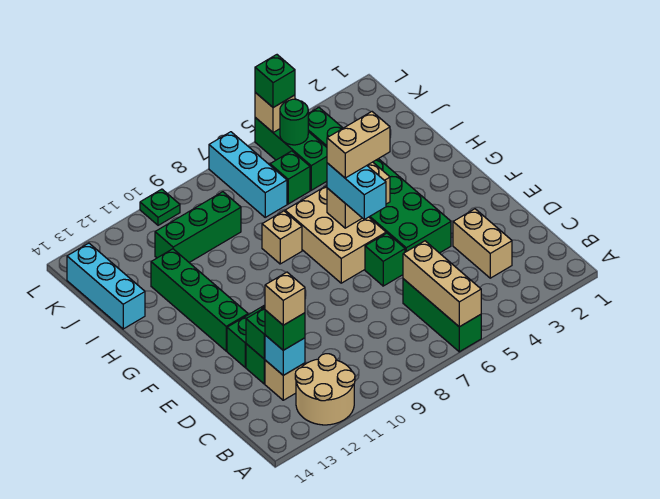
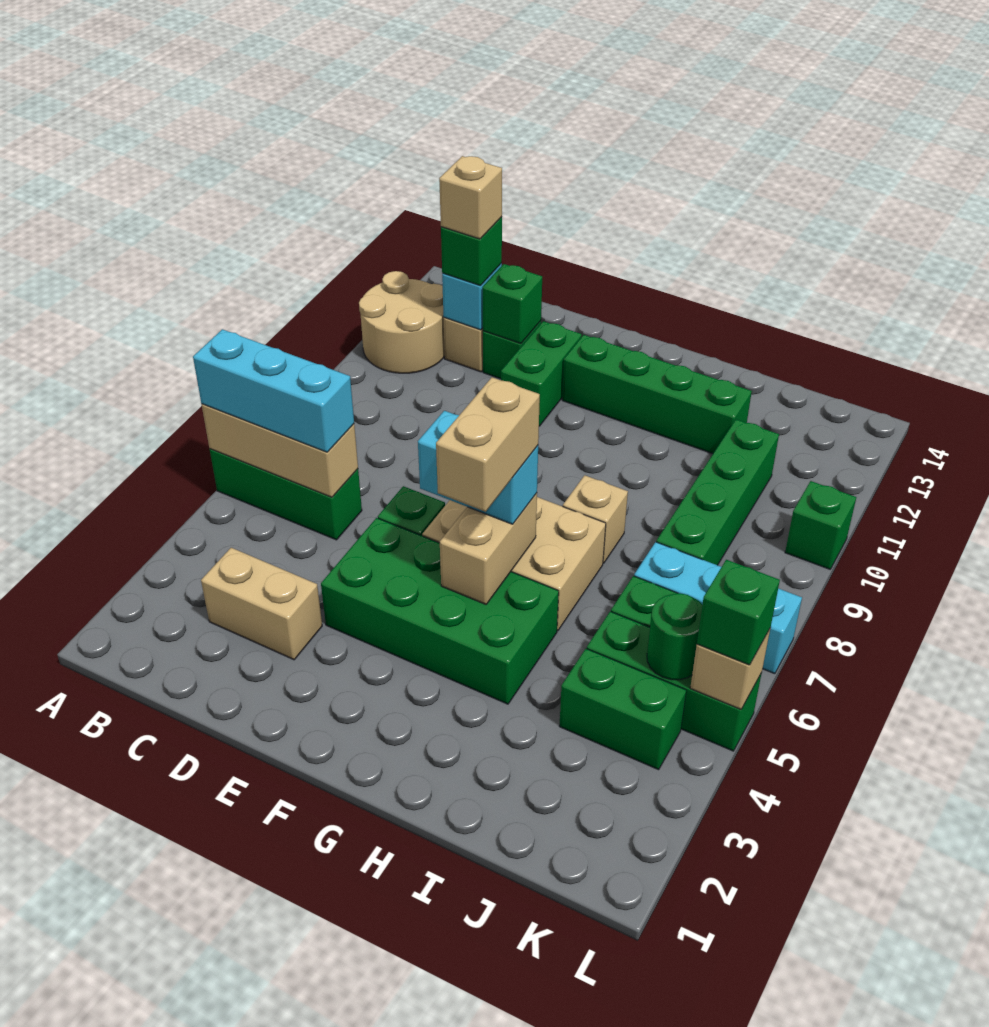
cyan 1x3 brick [67,243,145,329] -> cyan 1x3 brick moved to [193,329,354,452]
green 1x3 brick [155,192,241,262] -> green 1x4 brick [656,420,779,565]
green 1x1 plate [140,189,180,225] -> green 1x1 brick [785,481,856,569]

